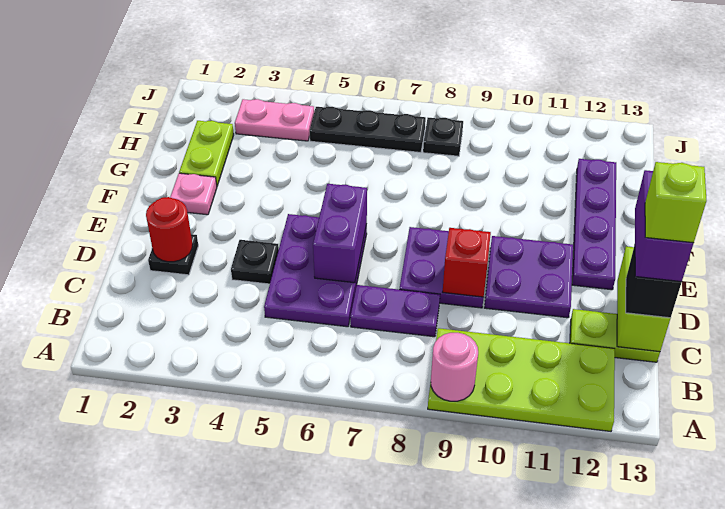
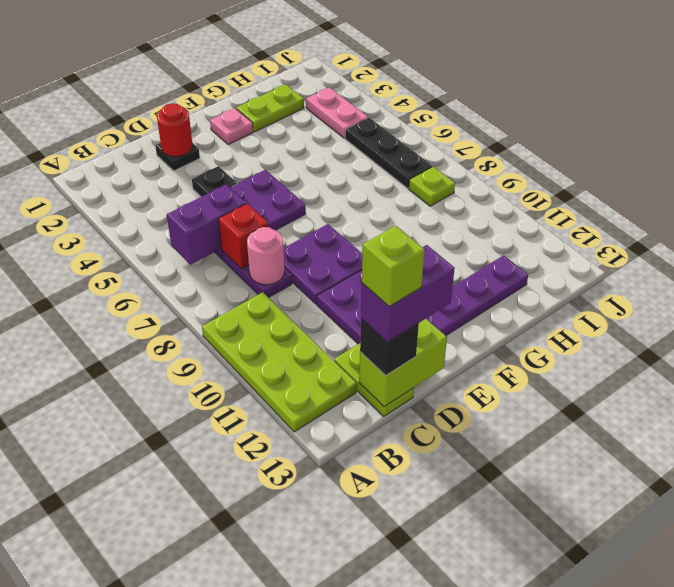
pink 1x1 round brick [431,333,478,401] -> pink 1x1 round brick moved to [247,227,285,285]
purple 1x2 brick [313,184,367,283] -> purple 1x2 brick moved to [167,185,246,265]
red 1x1 brick [443,228,491,297] -> red 1x1 brick moved to [218,204,268,269]
black 1x1 plate [423,118,463,156] -> lime 1x1 plate [409,167,455,206]

